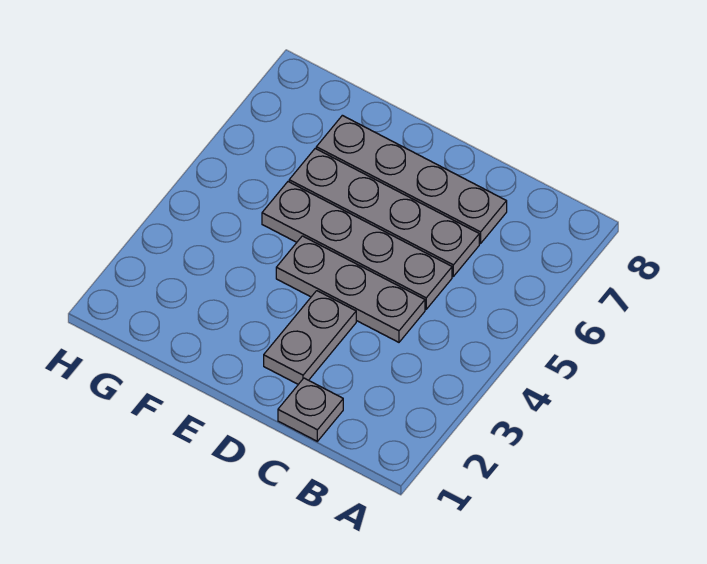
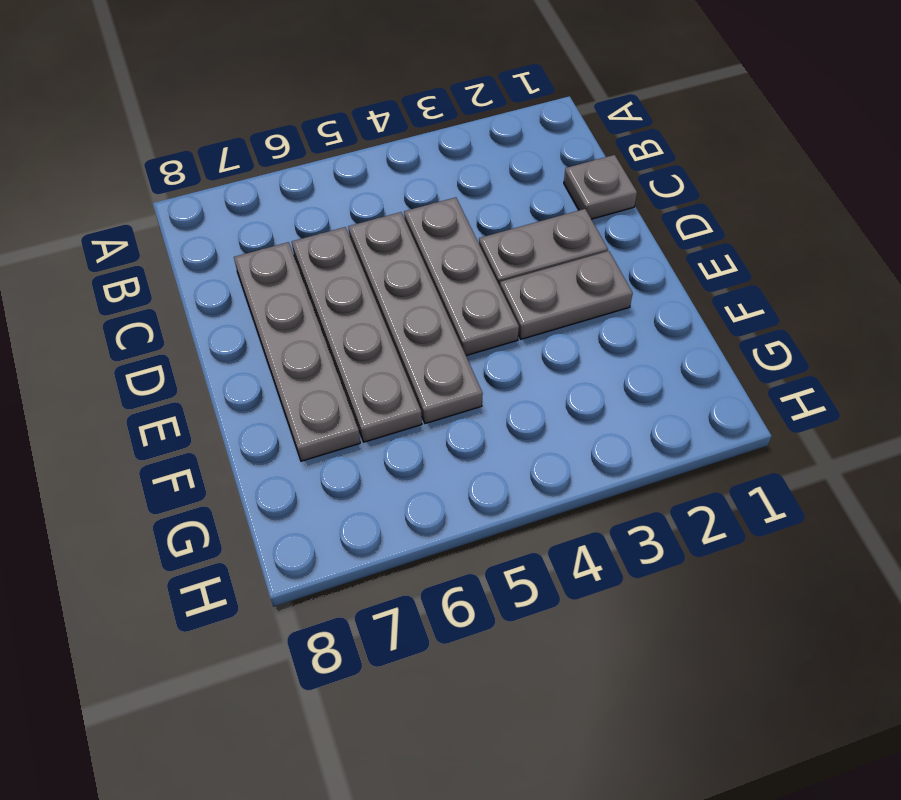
none -> grey 1x2 plate [500,251,633,339]

